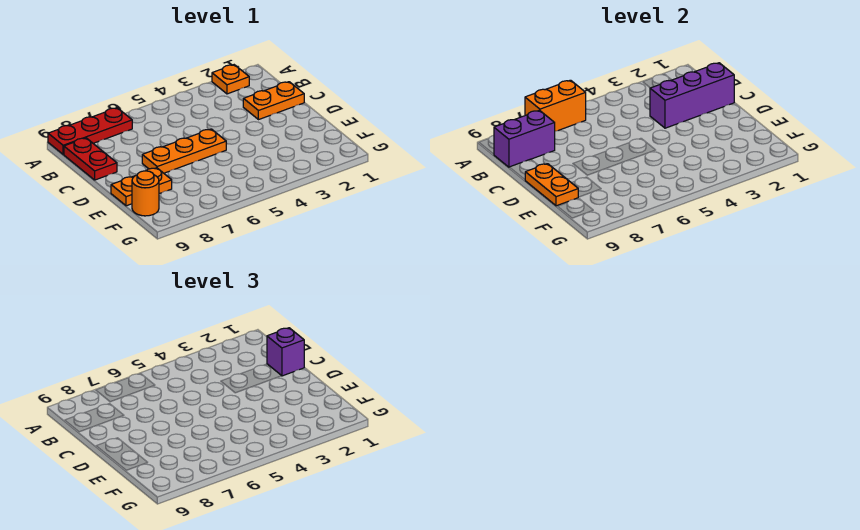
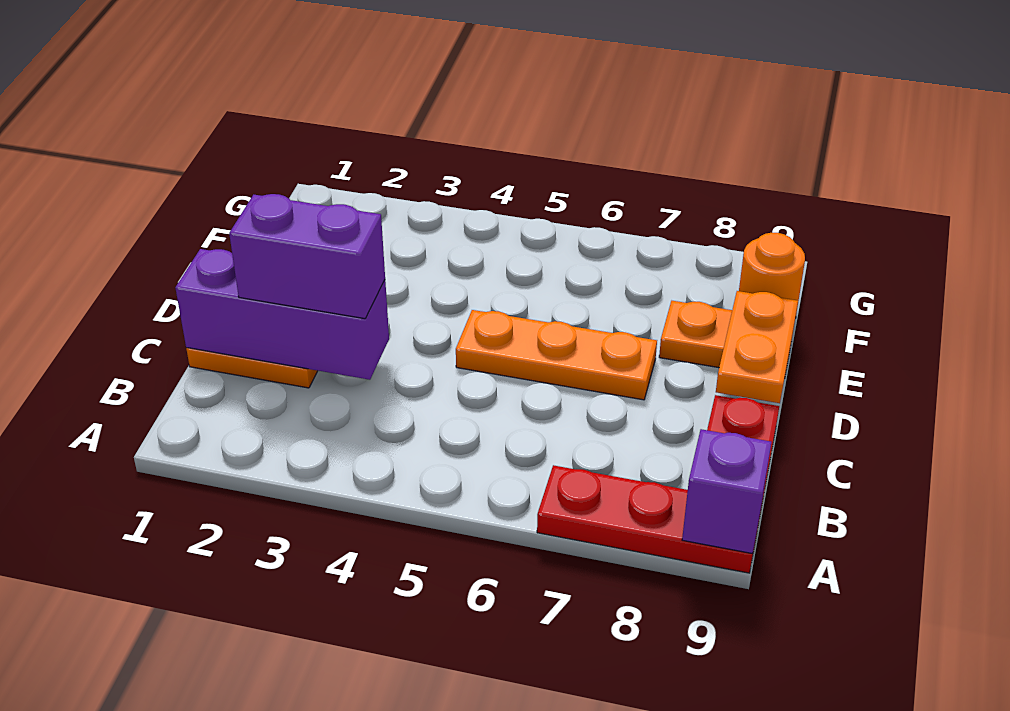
orange 1x1 plate [212,65,249,94] -> none
orange 1x2 brick [525,80,586,131] -> none
purple 1x2 brick [494,110,555,167] -> purple 1x2 brick moved to [229,194,385,319]
purple 1x1 brick [267,328,304,376] -> purple 1x1 brick moved to [682,429,771,554]

